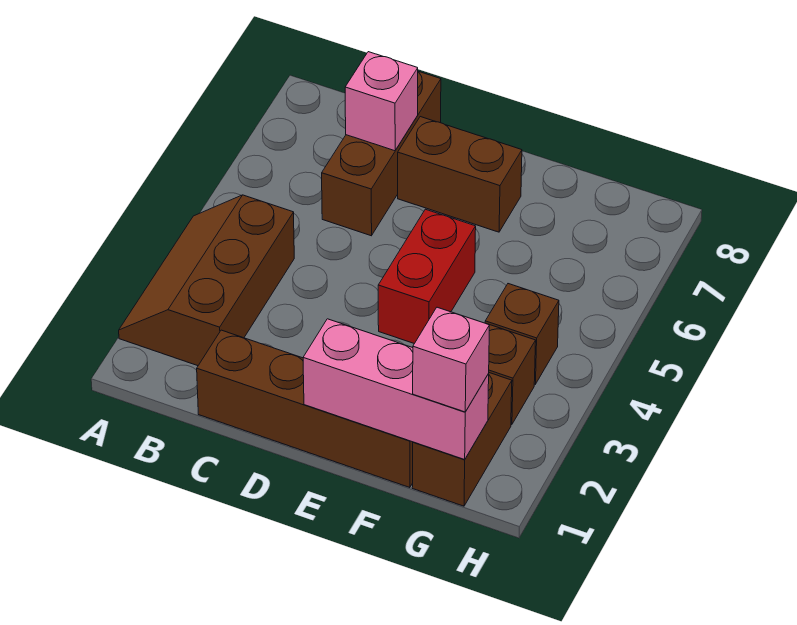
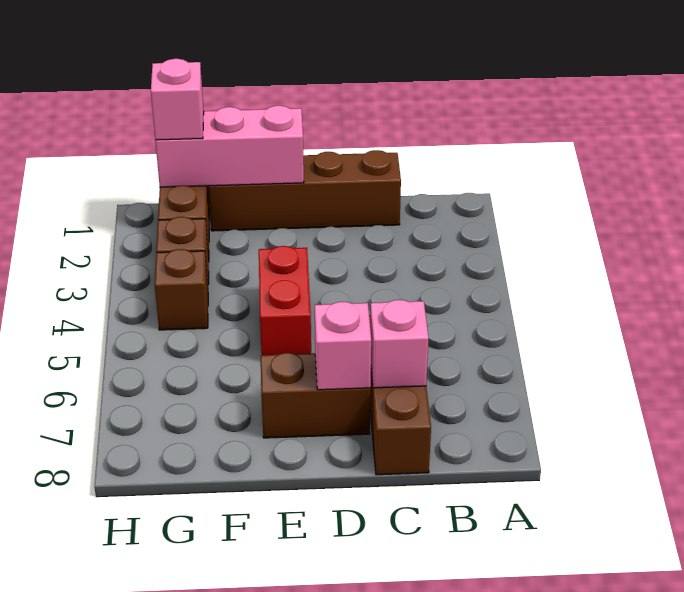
brown 2x3 slope [119,195,294,366] -> none
none -> pink 1x1 brick [315,302,371,390]

